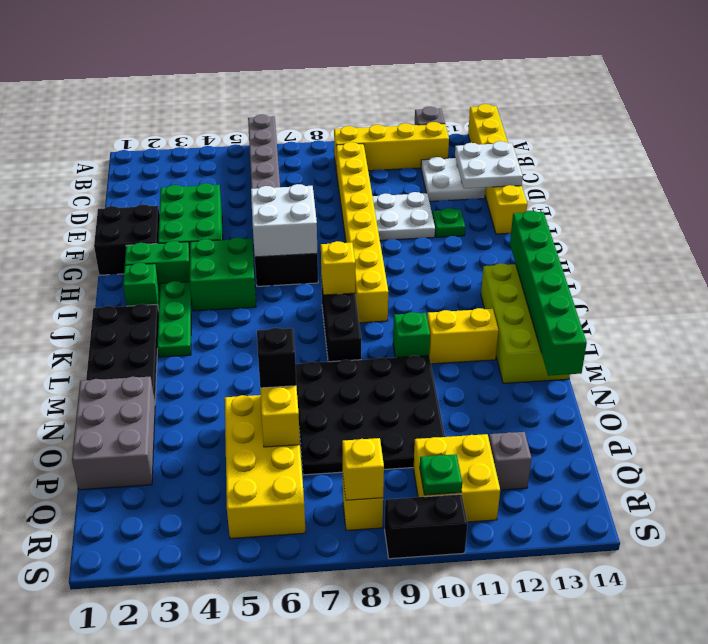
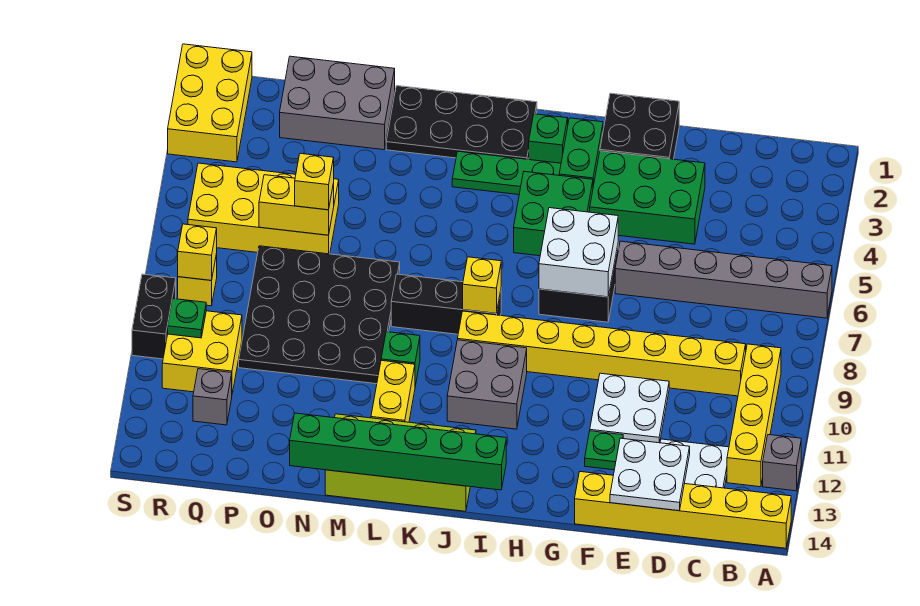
none -> grey 2x2 brick [447,340,527,429]
black 1x1 brick [257,328,296,388] -> yellow 1x1 brick [295,153,334,210]
none -> yellow 2x3 brick [168,44,252,162]

